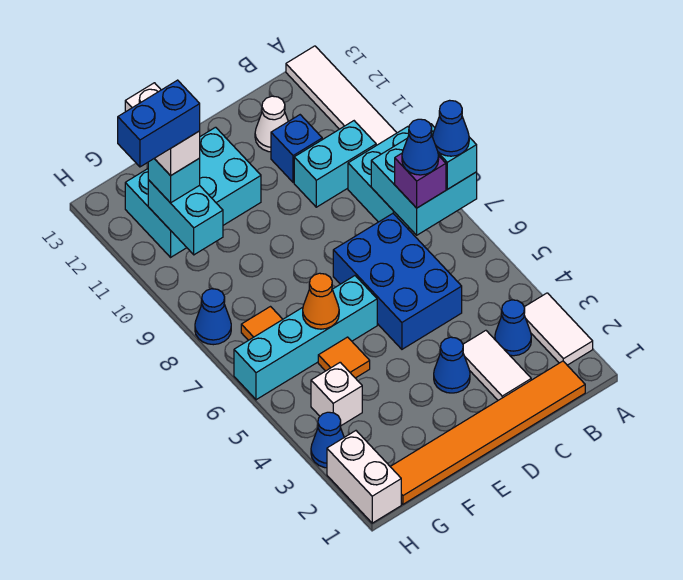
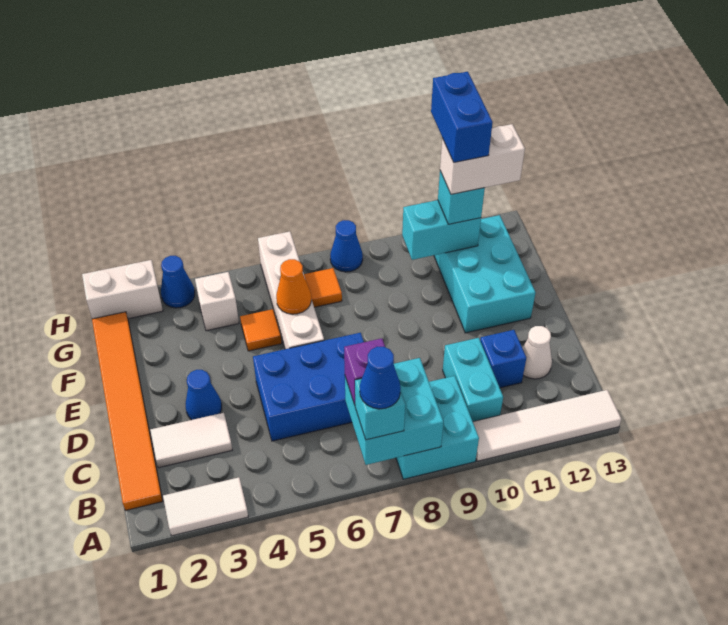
blue 1x1 cone [495,300,531,356] -> none
blue 1x1 cone [402,119,439,175] -> none
cyan 1x4 brick [234,276,377,400] -> white 1x4 brick [258,231,324,349]

